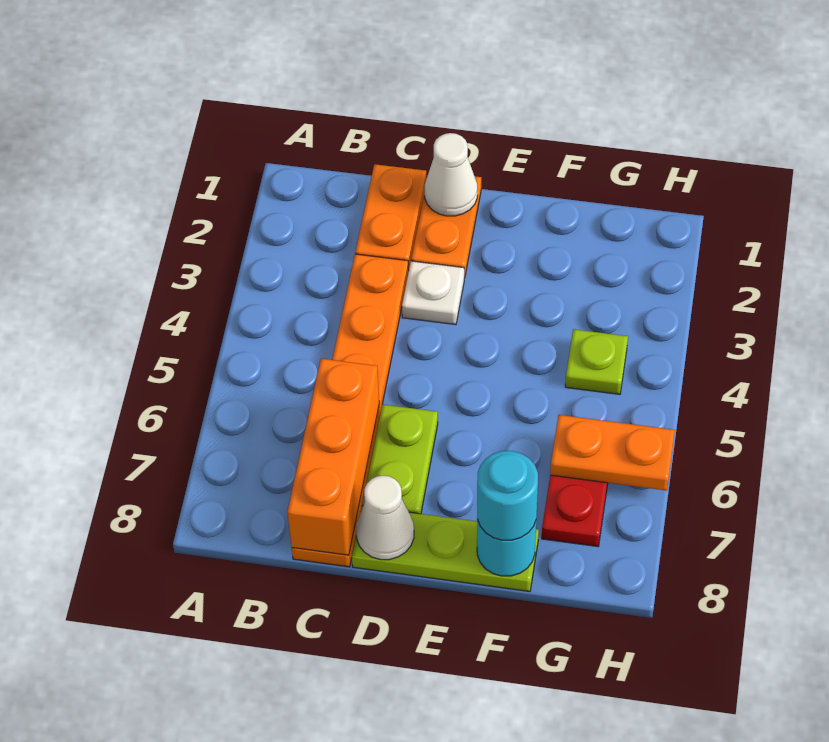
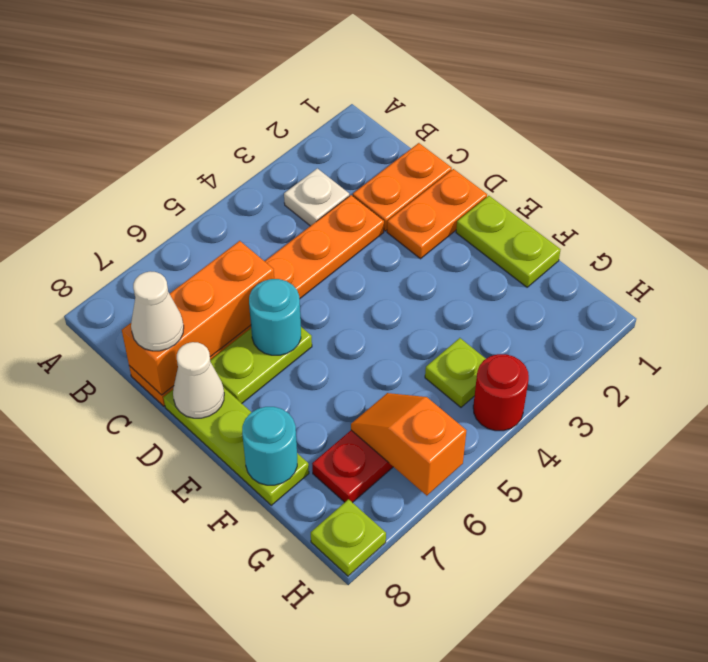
white 1x1 cone [425,133,477,216] -> white 1x1 cone moved to [131,271,184,351]
white 1x1 plate [402,261,464,325] -> white 1x1 plate moved to [284,168,349,226]
none -> lime 1x2 plate [456,196,561,287]
cyan 1x1 round brick [477,451,538,540] -> cyan 1x1 round brick moved to [249,279,301,355]
orange 1x2 plate [550,415,675,490] -> orange 1x2 slope [351,393,466,496]
none -> red 1x1 round brick [473,354,529,431]
none -> lime 1x1 plate [311,499,386,576]

